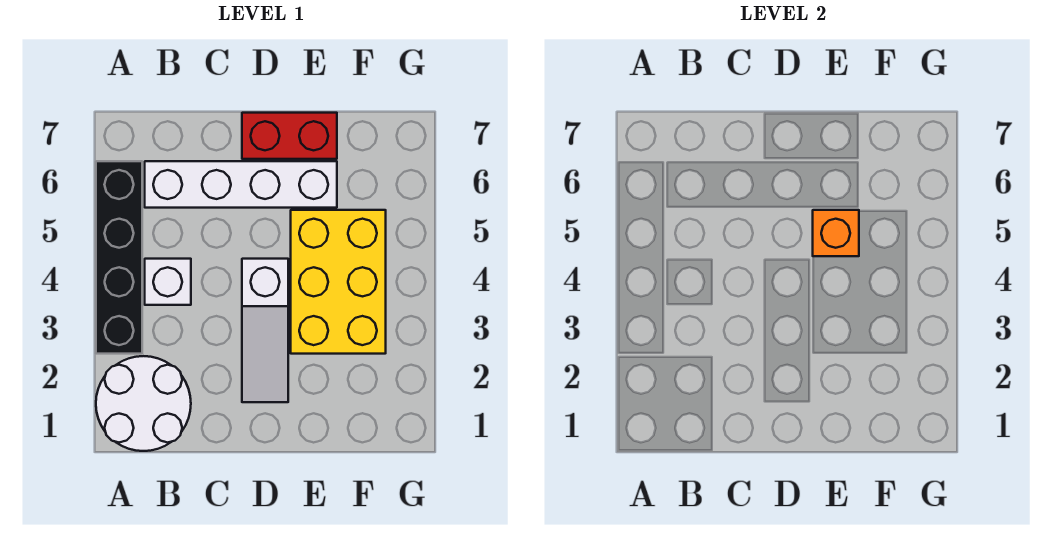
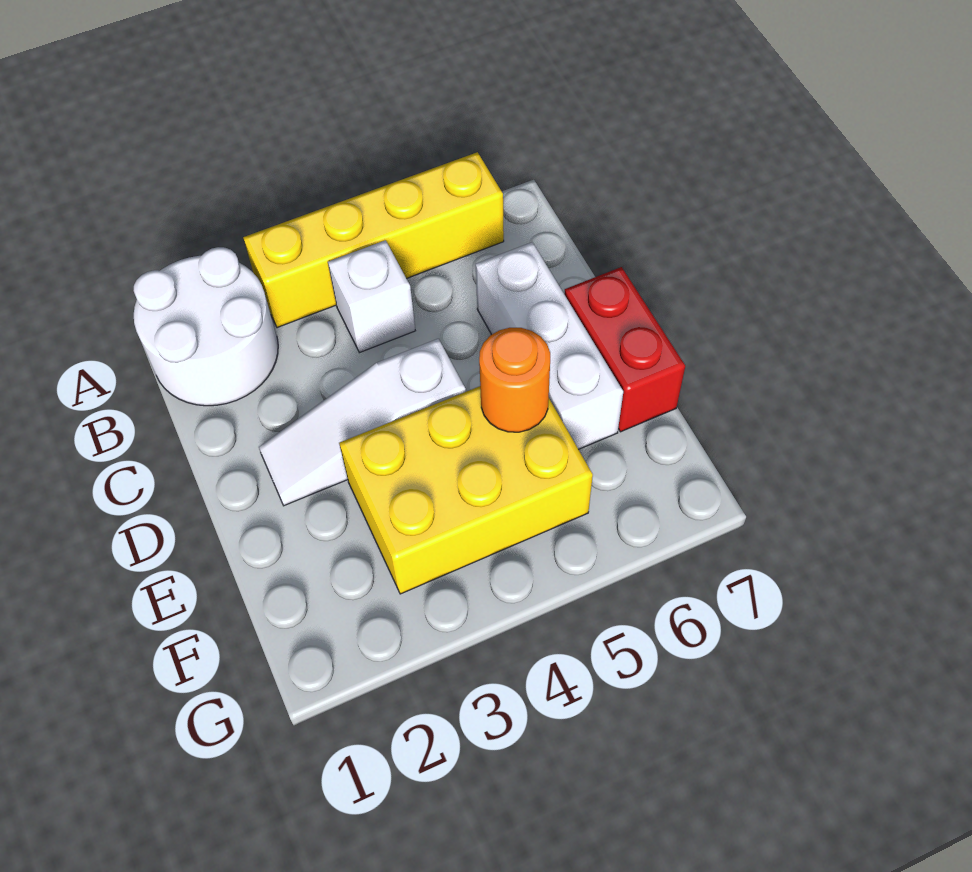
black 1x4 brick [96,161,142,354] -> yellow 1x4 brick [243,152,504,328]
white 1x4 brick [145,161,337,208] -> white 1x3 brick [476,242,623,449]
orange 1x1 brick [813,210,859,256] -> orange 1x1 round brick [479,328,550,432]

